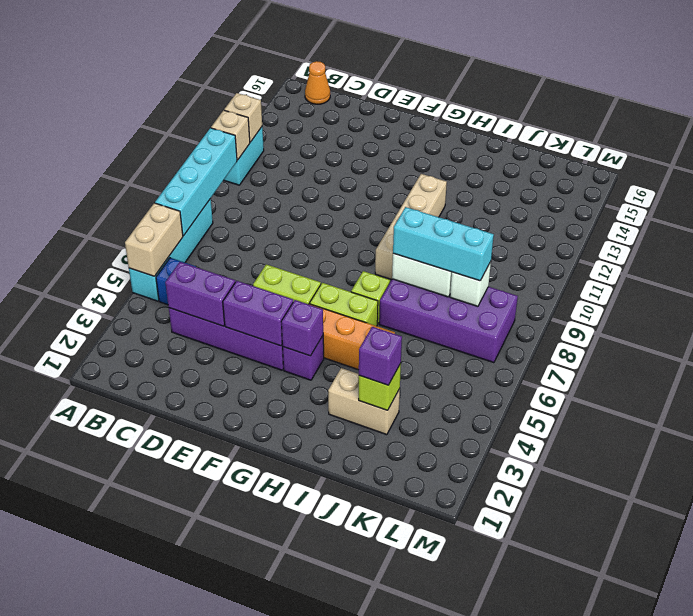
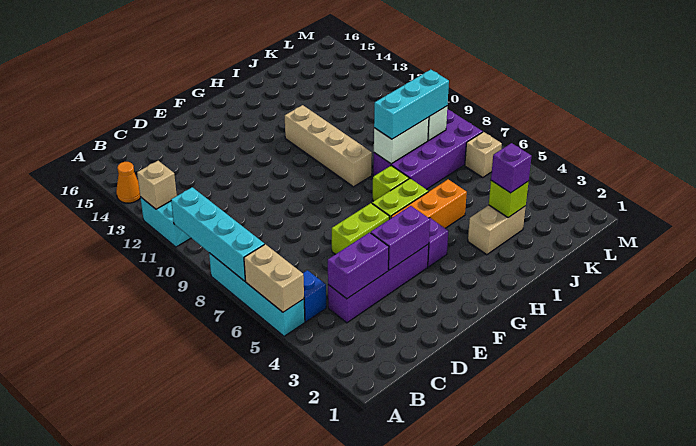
tan 1x1 brick [211,110,250,160] -> tan 1x1 brick moved to [465,132,502,177]
orange 1x1 cone [305,61,330,104] -> orange 1x1 cone moved to [116,162,140,203]
purple 1x1 brick [281,300,323,356] -> none

